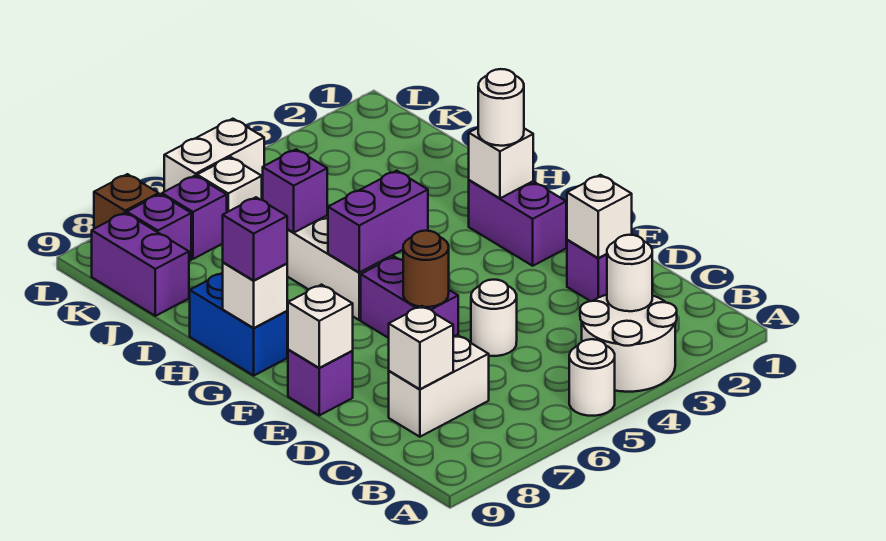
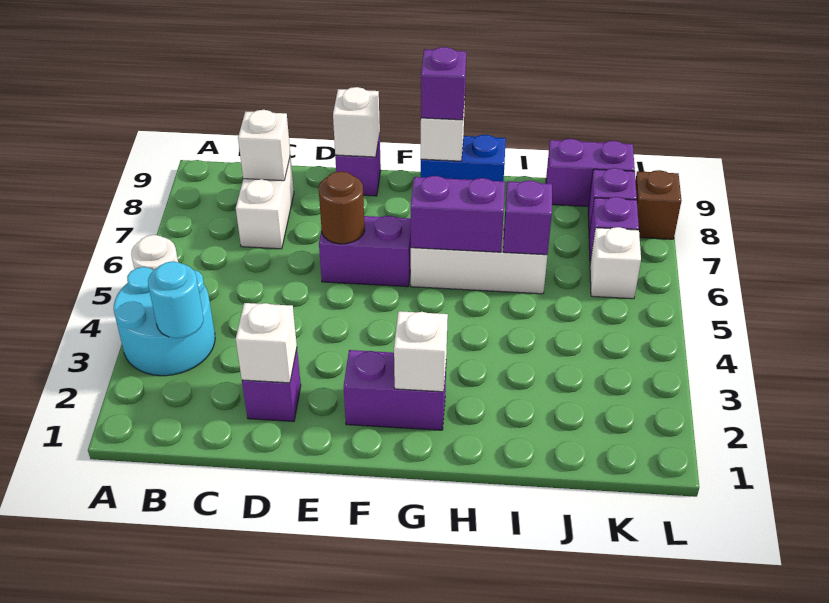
white 2x2 round brick [580,295,677,392] -> cyan 2x2 round brick [114,267,215,376]
white 1x1 round brick [607,235,652,311] -> cyan 1x1 round brick [148,261,203,338]
white 1x1 round brick [471,280,517,356] -> none
white 1x1 round brick [478,69,524,146] -> none
purple 1x2 brick [328,171,428,272] -> purple 1x2 brick turned to [411,176,505,252]
white 1x2 brick [164,119,264,192] -> none

